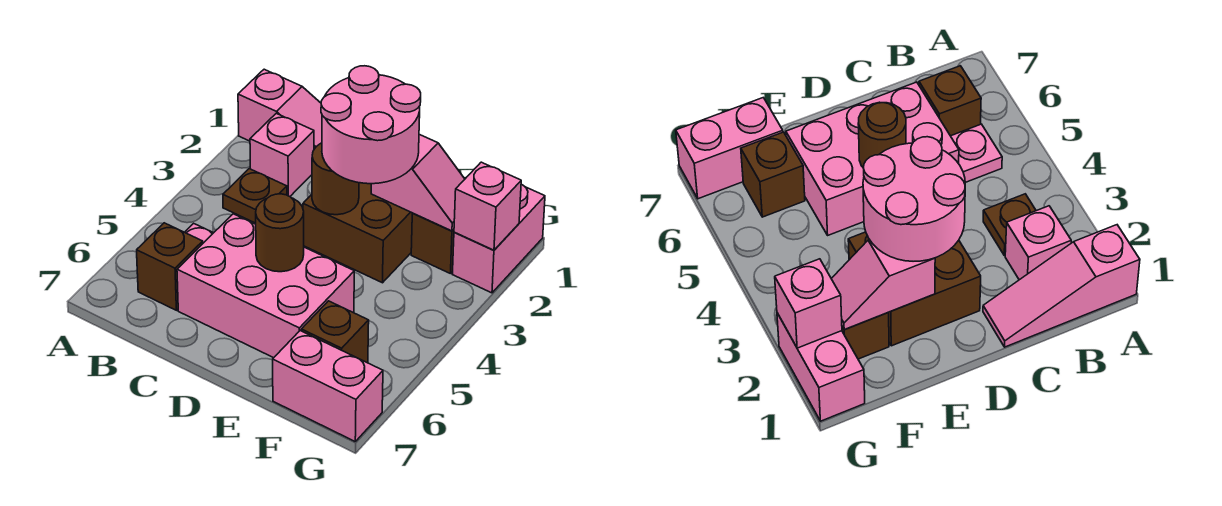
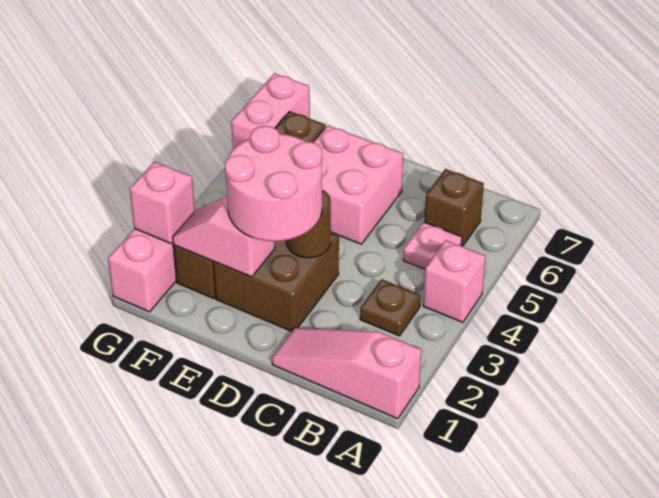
pink 1x1 brick [250,113,314,196] -> pink 1x1 brick moved to [423,240,486,322]
pink 2x3 brick [177,214,354,358] -> pink 2x2 brick [313,125,403,244]
brown 1x1 round brick [256,194,304,272] -> none
pink 1x2 brick [273,331,383,441] -> pink 1x2 brick turned to [231,73,310,149]

